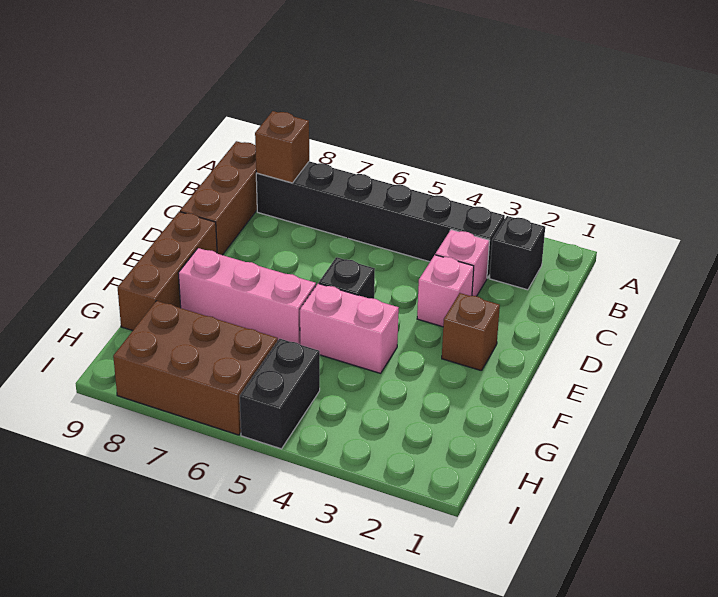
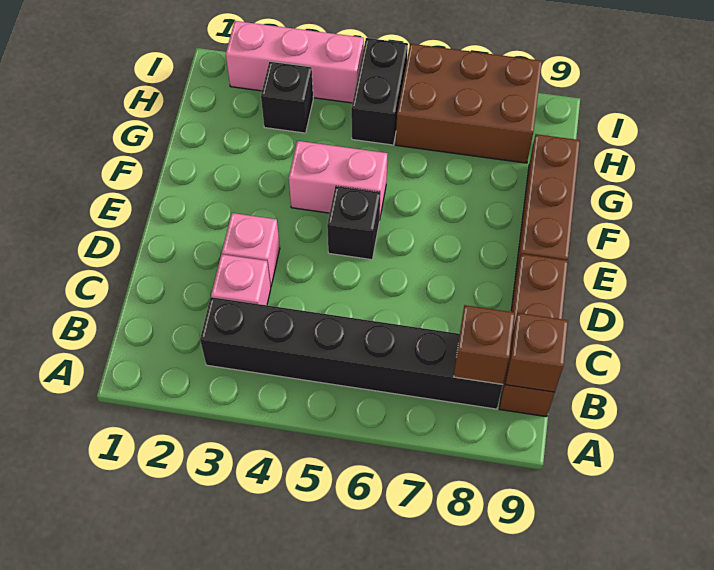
black 1x1 brick [489,216,545,290] -> black 1x1 brick moved to [261,61,313,133]
brown 1x1 brick [442,293,500,371] -> brown 1x1 brick moved to [505,313,568,392]
pink 1x3 brick [178,248,316,344] -> pink 1x3 brick moved to [226,21,364,103]

